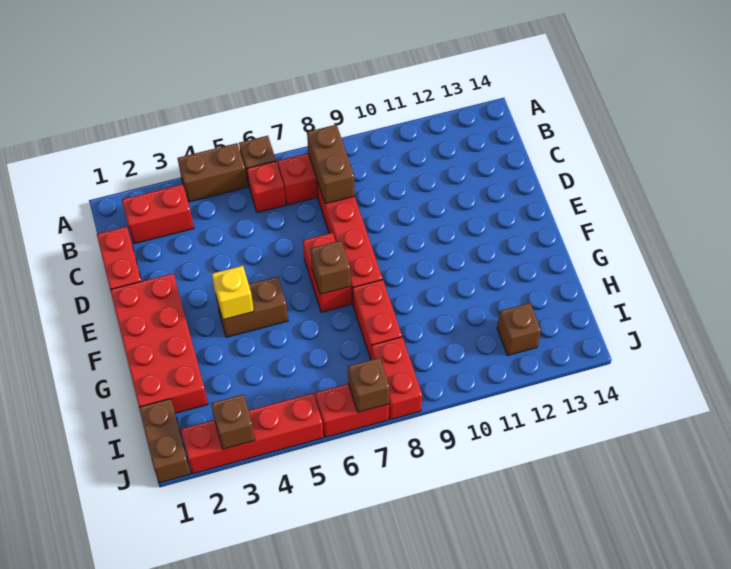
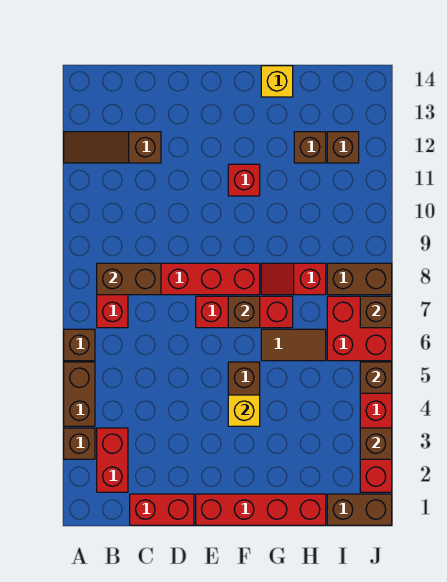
none -> brown 1x1 brick [64,428,95,459]
none -> brown 1x3 slope [64,132,161,163]
red 1x1 brick [247,161,286,213] -> red 1x1 brick moved to [228,164,260,196]
red 2x4 brick [110,274,208,413] -> red 1x4 brick [196,494,326,525]
red 1x2 brick [303,233,351,312] -> red 1x3 brick [196,296,293,328]
none -> brown 1x2 tile [261,329,326,361]
red 1x2 brick [353,280,402,360] -> red 1x2 slope [261,263,326,295]
none -> yellow 1x1 brick [261,66,293,97]
none -> brown 1x1 brick [294,132,326,163]
red 1x2 brick [372,337,422,419] -> brown 1x2 brick [327,263,392,295]
none -> brown 1x1 brick [360,362,392,393]
red 1x2 brick [315,384,389,437] -> red 2x2 brick [327,296,392,361]

